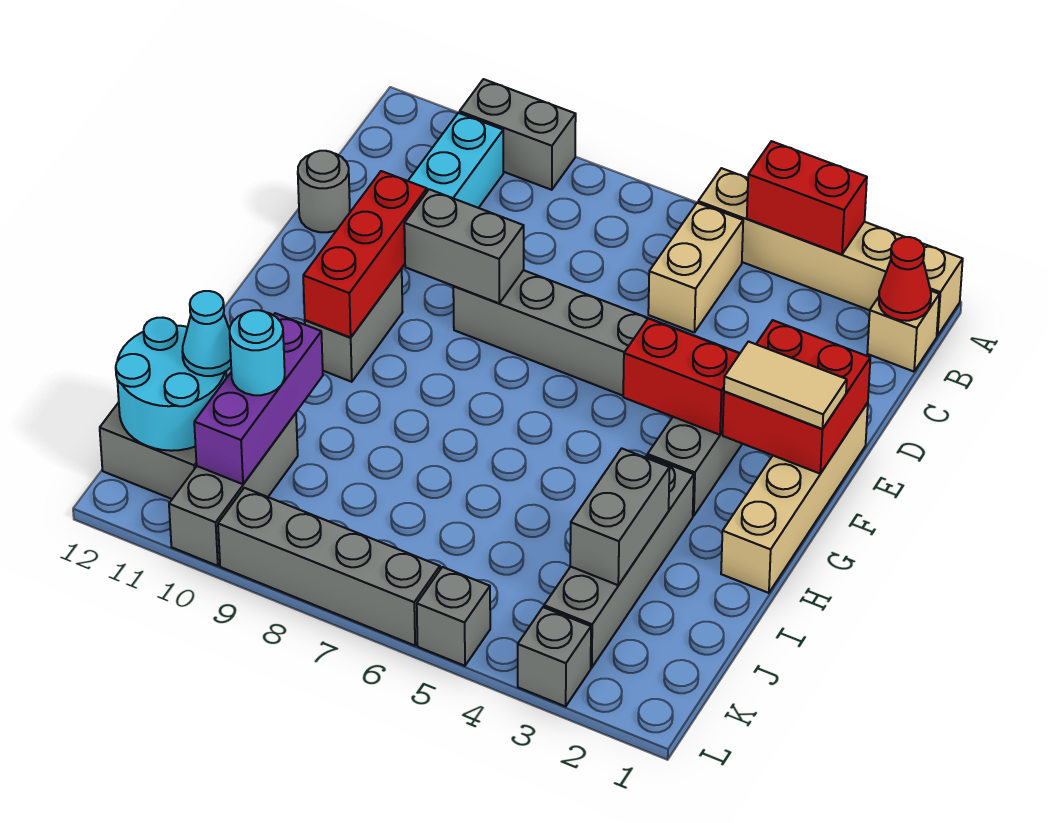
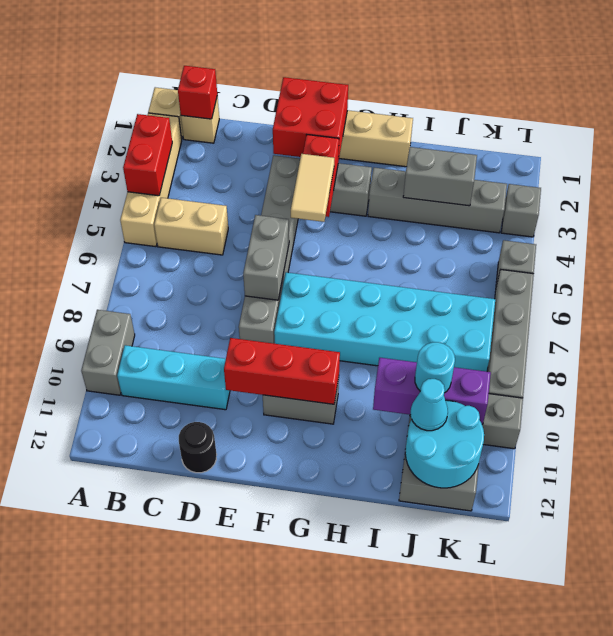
red 1x1 cone [879,237,931,321] -> red 1x1 brick [178,66,217,119]
grey 1x1 round brick [298,151,350,232] -> black 1x1 round brick [179,422,217,473]
grey 1x2 brick [404,189,524,303] -> grey 1x2 brick moved to [243,215,289,300]
tan 1x2 tile [724,342,847,429] -> tan 1x2 tile moved to [291,154,334,222]
none -> cyan 2x6 brick [274,272,495,372]

